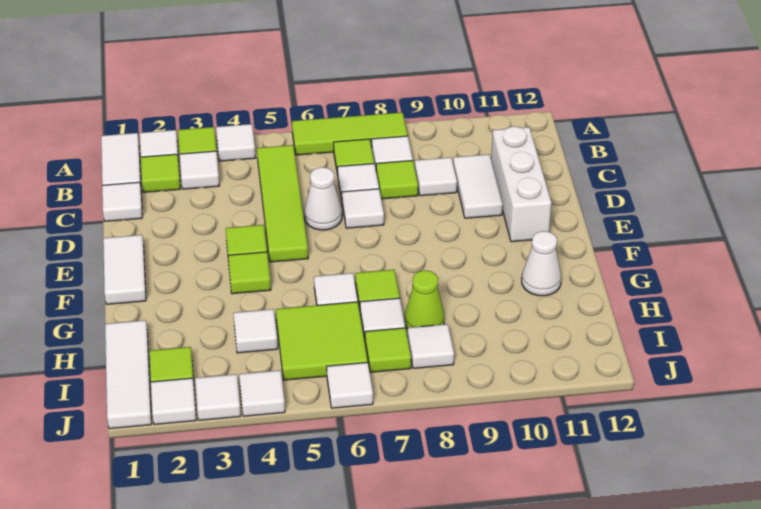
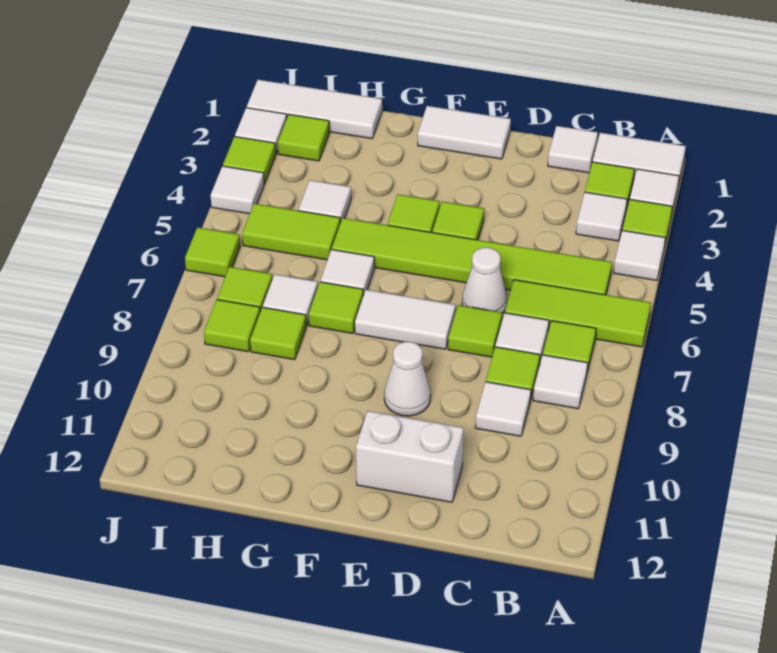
lime 1x3 tile [292,112,408,155] -> lime 1x3 tile turned to [505,280,651,347]
lime 1x4 tile [257,145,308,262] -> lime 1x6 tile [332,218,612,295]
white 1x2 tile [453,154,503,218] -> white 1x2 tile moved to [355,290,456,349]
white 1x3 brick [491,126,551,242] -> white 1x2 brick [356,411,464,502]
white 1x1 tile [342,189,384,228] -> lime 1x1 tile [448,305,502,357]
white 1x1 cone [522,231,561,296] -> white 1x1 cone moved to [384,342,431,416]
lime 2x2 tile [276,302,368,380] -> lime 1x2 tile [242,204,340,260]
lime 1x1 cone [405,270,444,329] -> lime 1x1 tile [250,307,306,360]
white 1x1 tile [407,324,454,368] -> lime 1x1 tile [204,300,260,352]
white 1x1 tile [195,374,241,420] -> lime 1x1 tile [223,137,276,184]
white 1x1 tile [327,362,373,408] -> lime 1x1 tile [185,227,240,277]

